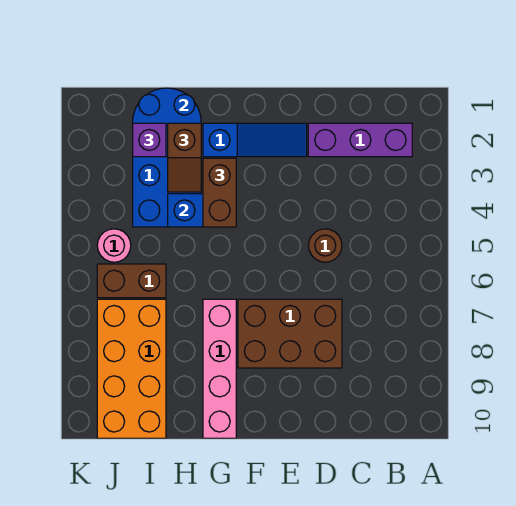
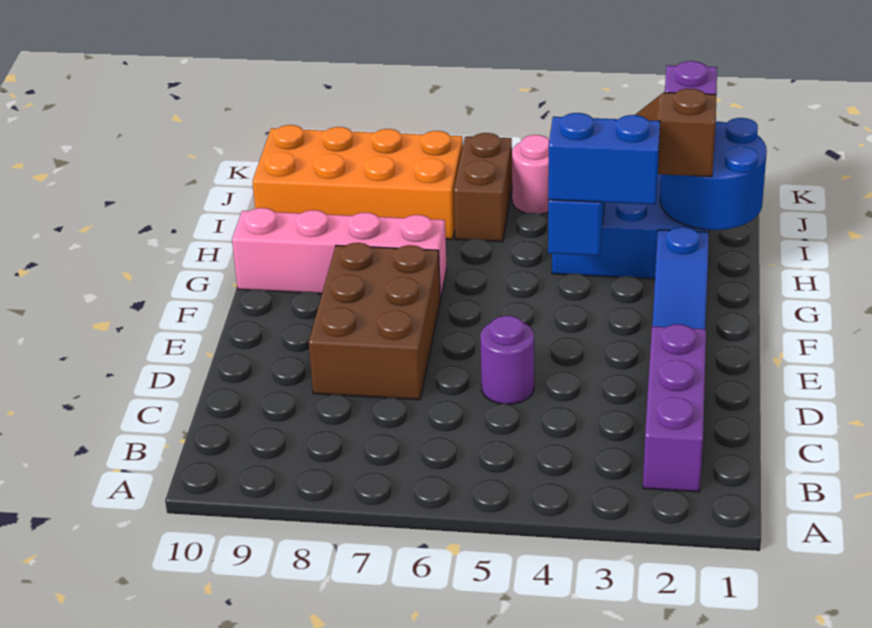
brown 1x1 round brick [309,229,342,262] -> purple 1x1 round brick [480,316,534,404]
brown 1x2 brick [203,158,236,227] -> blue 1x2 brick [548,113,660,205]

